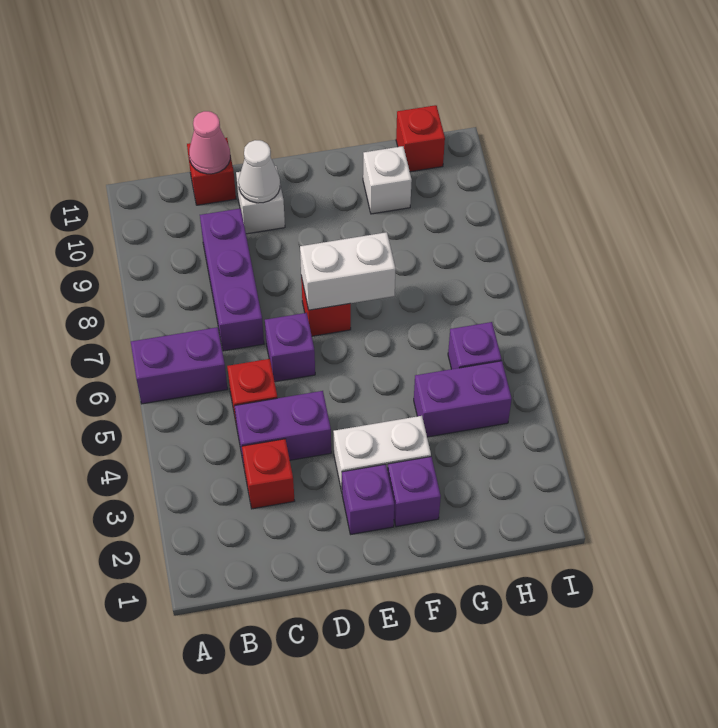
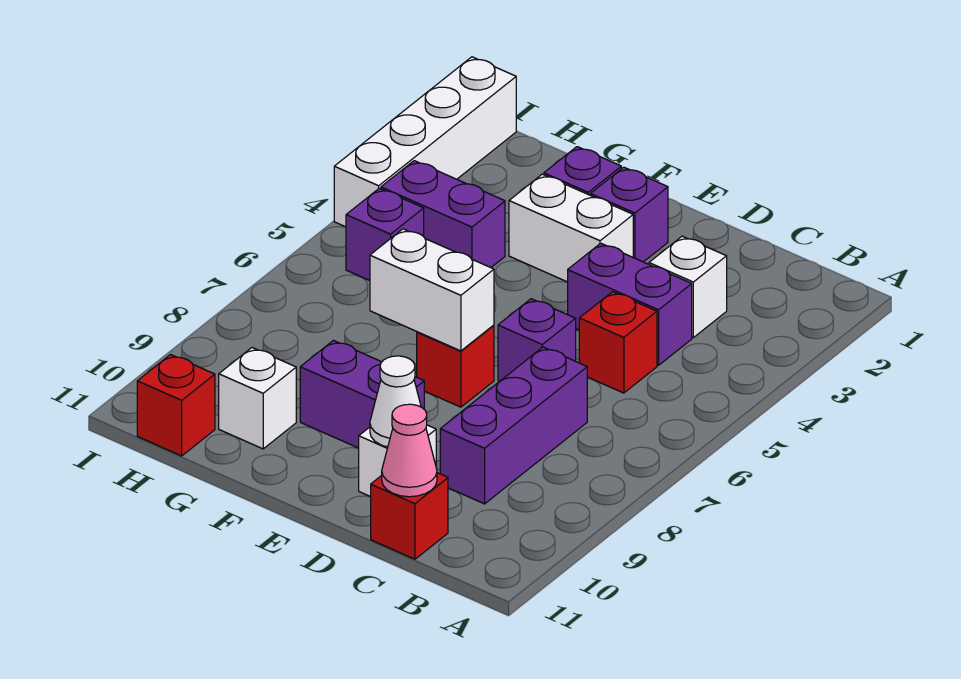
purple 1x2 brick [131,327,228,404] -> purple 1x2 brick moved to [300,341,424,448]
red 1x1 brick [242,439,295,509] -> white 1x1 brick [649,236,727,337]
none -> white 1x4 brick [334,57,516,227]

